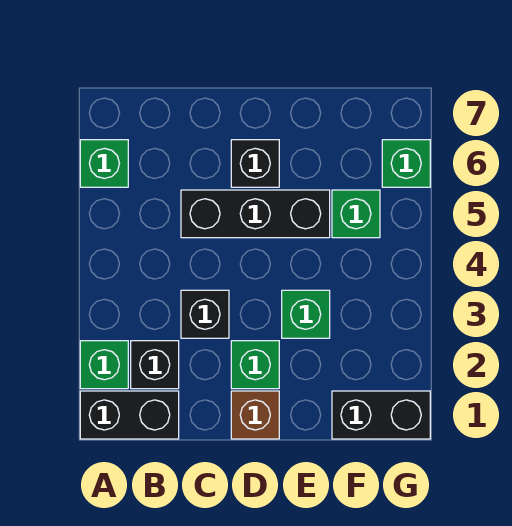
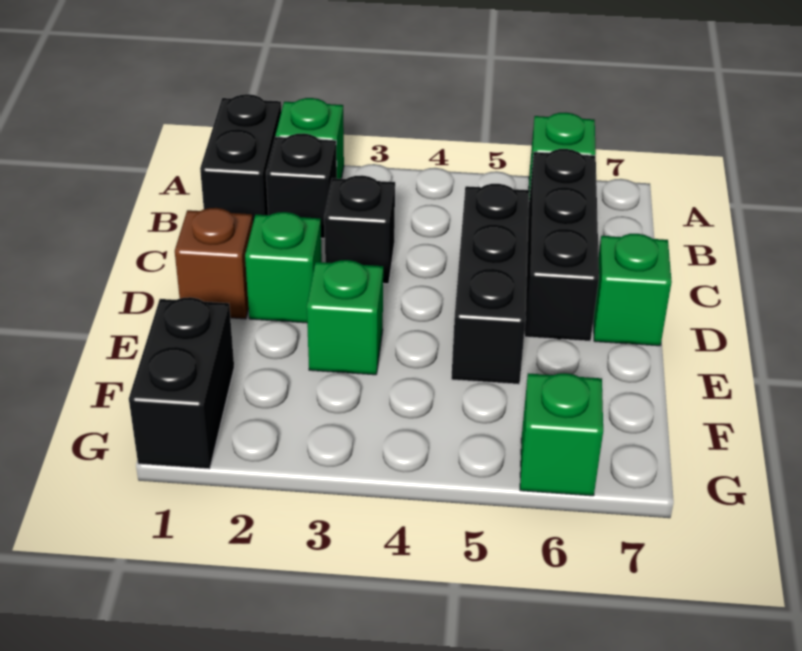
black 1x1 brick [231,140,279,187] -> black 1x3 brick [524,149,599,341]
green 1x1 brick [332,190,380,238] -> green 1x1 brick moved to [594,234,672,346]

